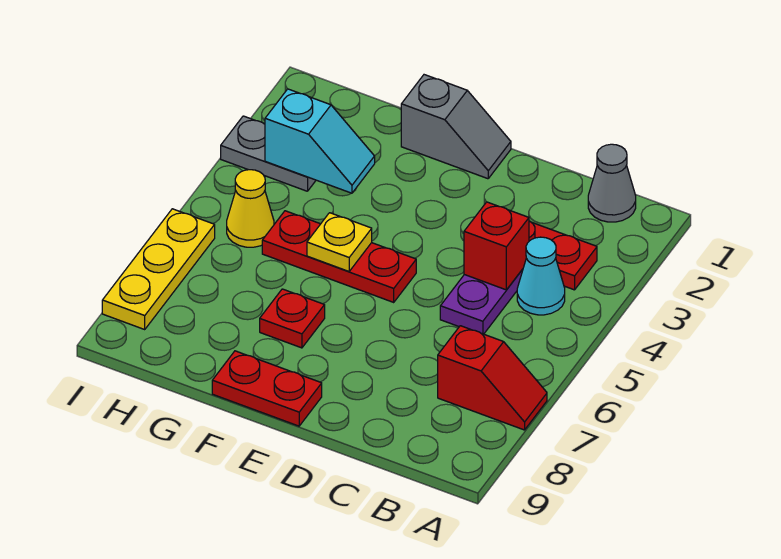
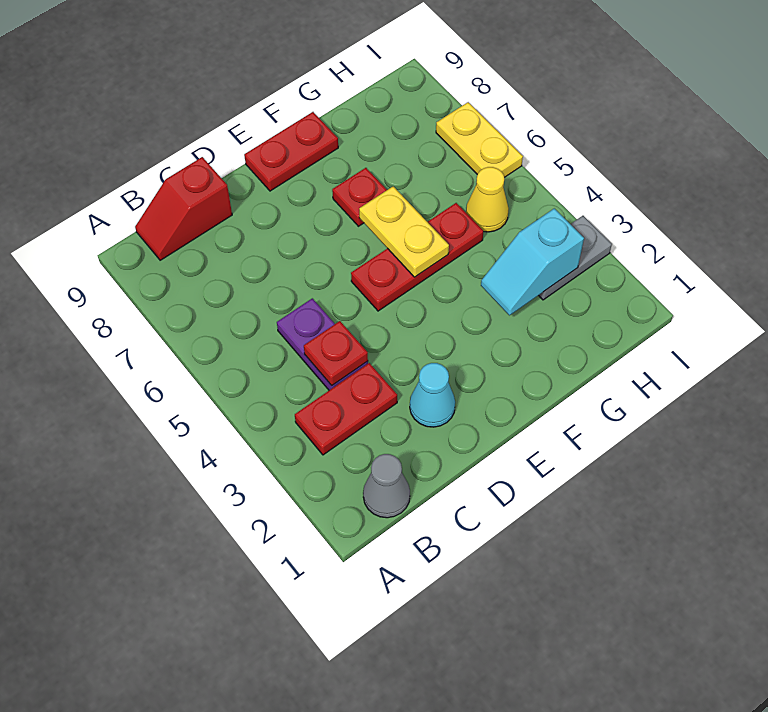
red 1x2 slope [438,326,547,430] -> red 1x2 slope moved to [135,157,232,260]
cyan 1x1 cone [517,237,565,315] -> cyan 1x1 cone moved to [410,363,455,427]
red 1x1 brick [464,202,529,290] -> red 1x1 plate [304,321,368,385]
grey 1x2 slope [401,75,511,179] -> none
yellow 1x1 plate [307,213,372,271] -> yellow 1x2 plate [359,186,449,277]
yellow 1x3 plate [102,209,215,329] -> yellow 1x2 plate [436,102,523,177]

